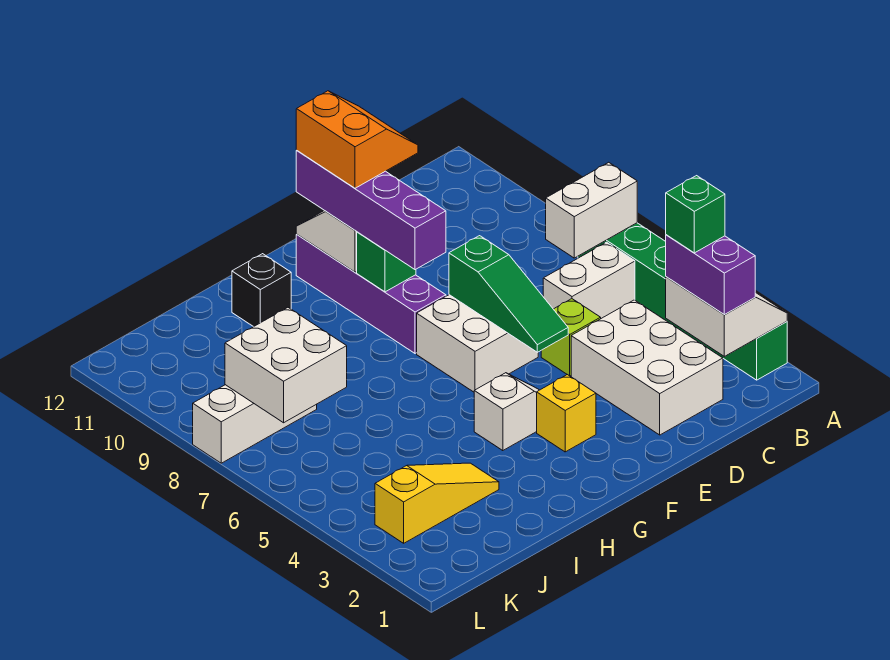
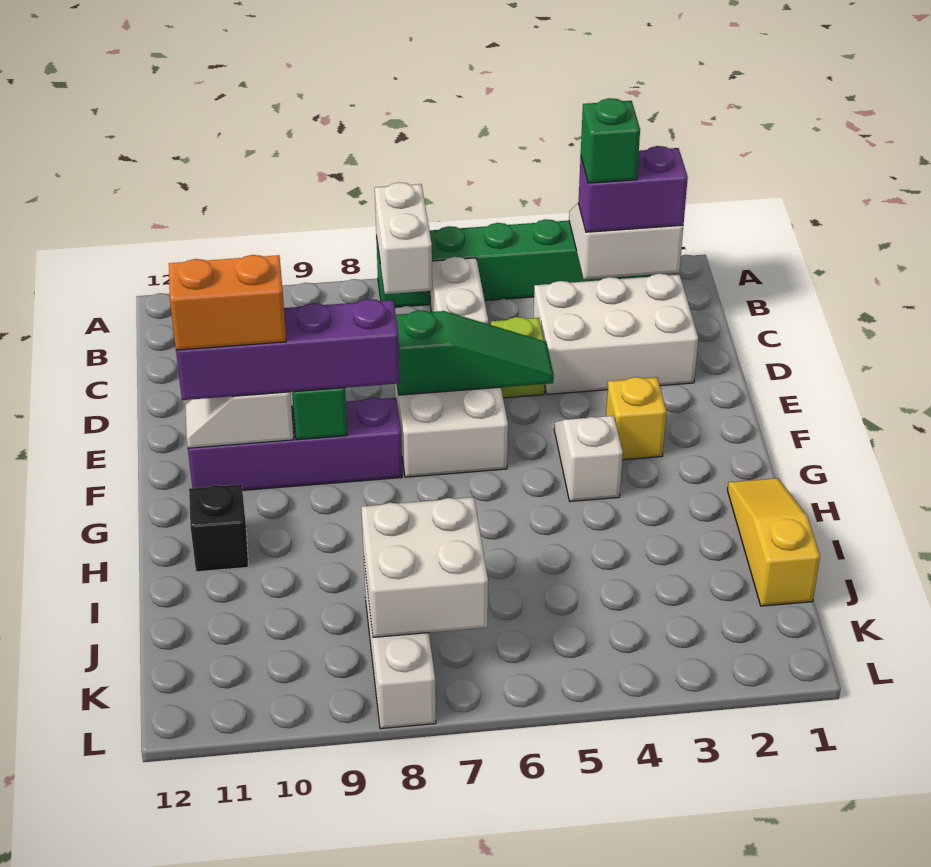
yellow 1x3 slope [375,463,499,543] -> yellow 1x3 slope moved to [727,478,820,606]

